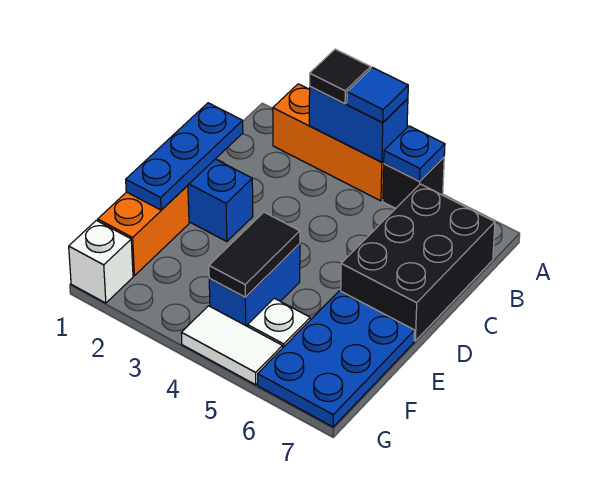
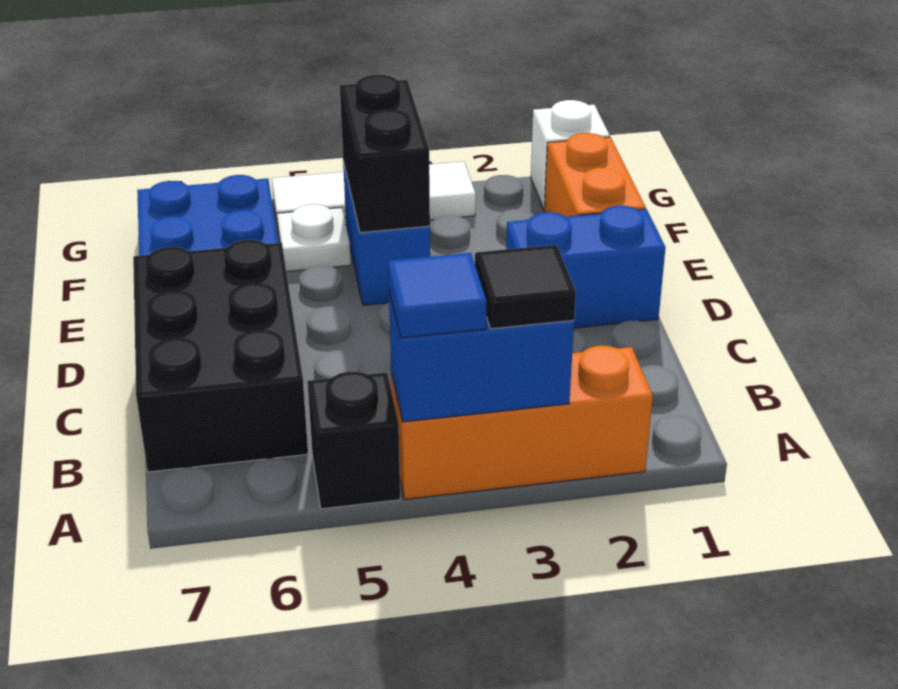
blue 1x1 plate [384,126,445,181] -> none
blue 1x3 plate [126,103,243,210] -> none
black 1x2 tile [209,212,300,297] -> black 1x2 brick [340,75,430,233]
white 1x2 tile [181,306,283,385] -> white 1x3 tile [272,161,476,233]

